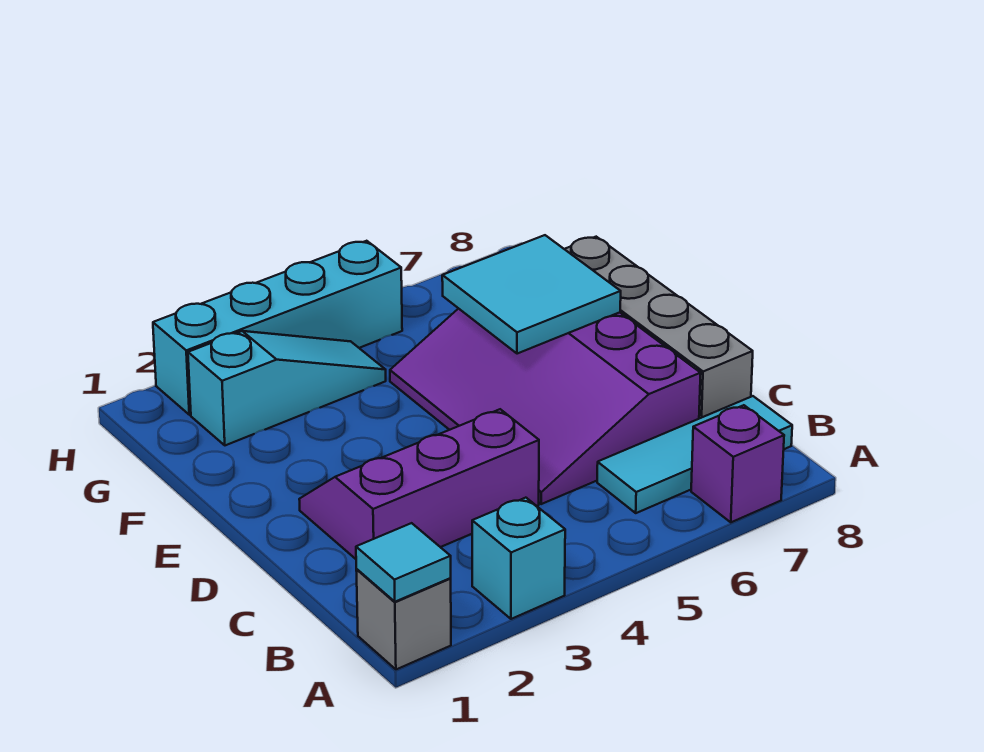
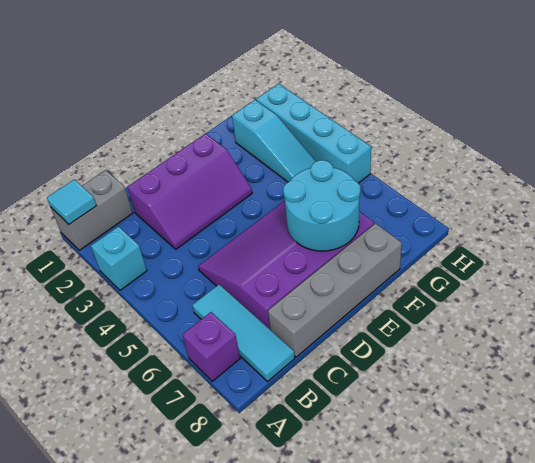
grey 1x1 brick [356,570,451,669] -> grey 1x2 brick [51,170,133,250]
purple 2x3 slope [299,409,539,559] -> purple 2x3 slope turned to [127,133,252,249]
cyan 2x2 tile [442,235,621,354] -> cyan 2x2 round brick [283,160,360,251]

